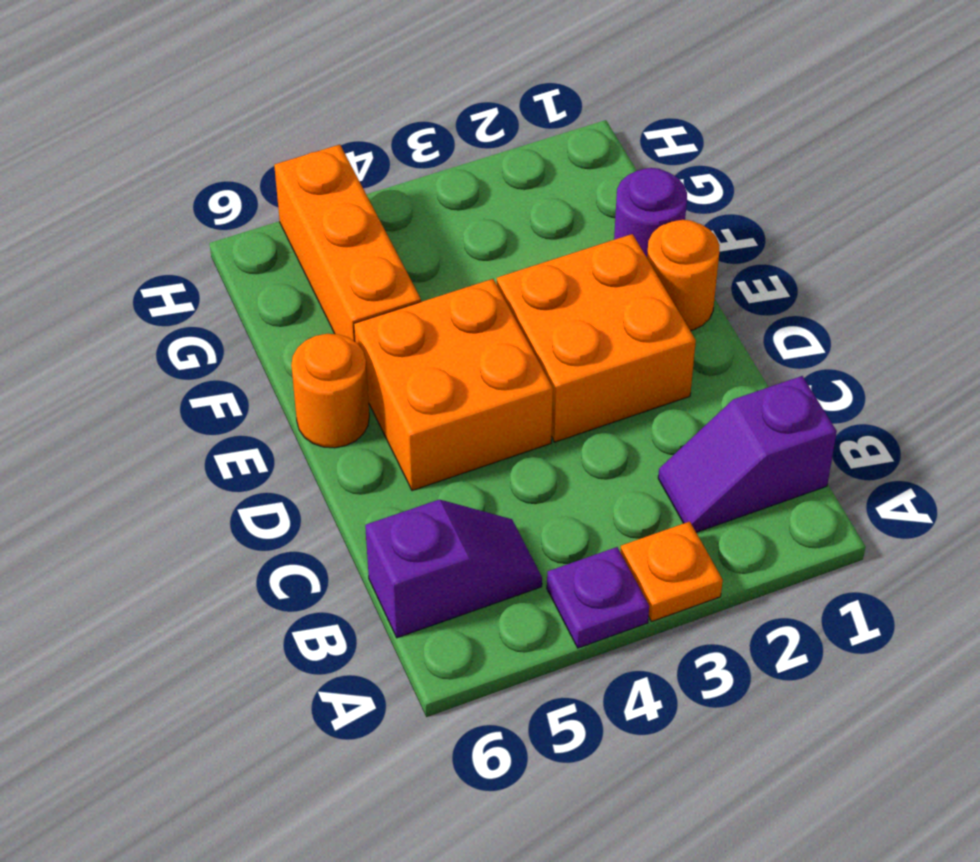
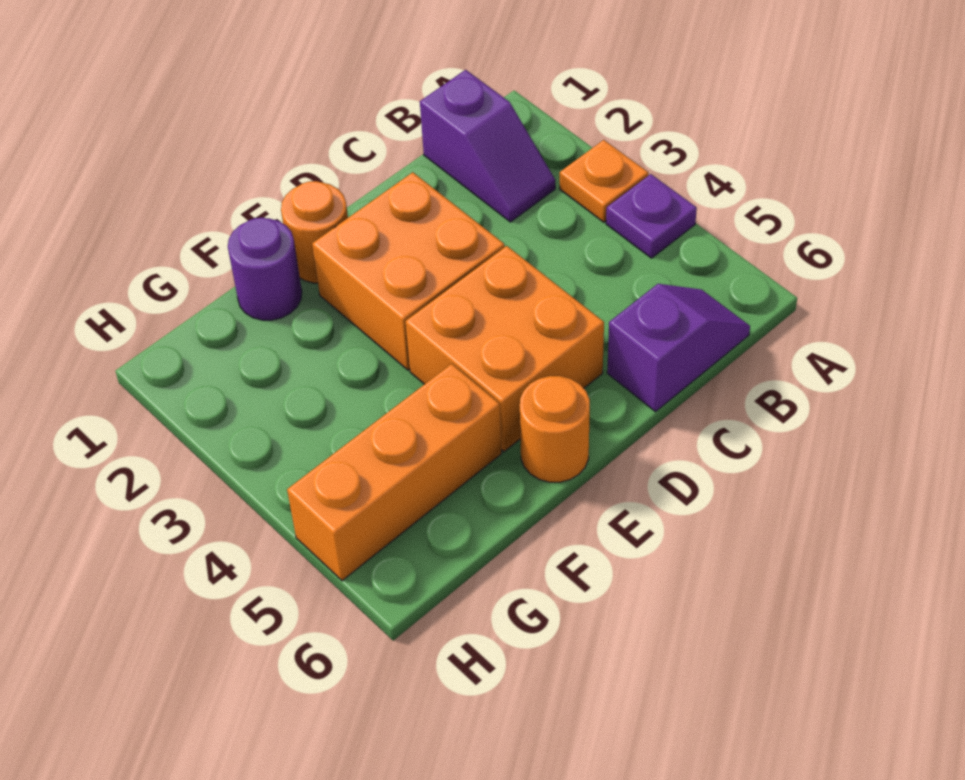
purple 1x2 slope [365,500,542,638] -> purple 1x2 slope turned to [607,284,750,412]

